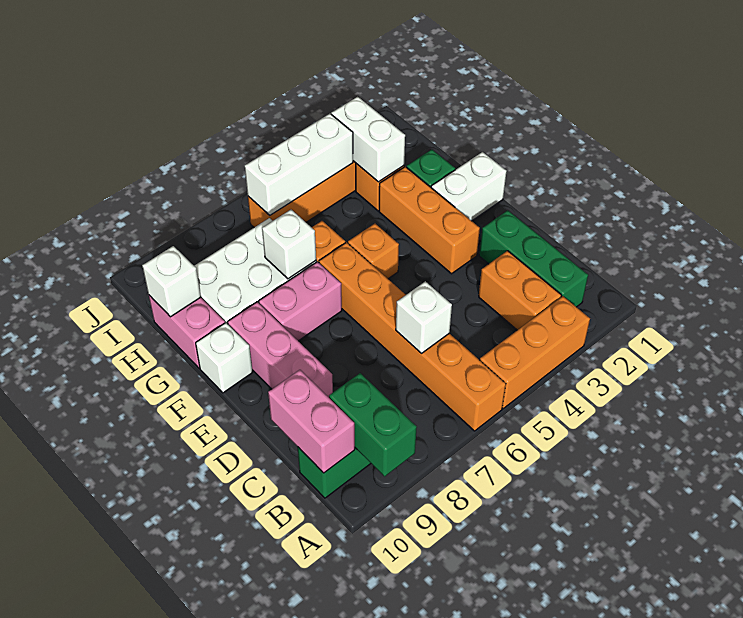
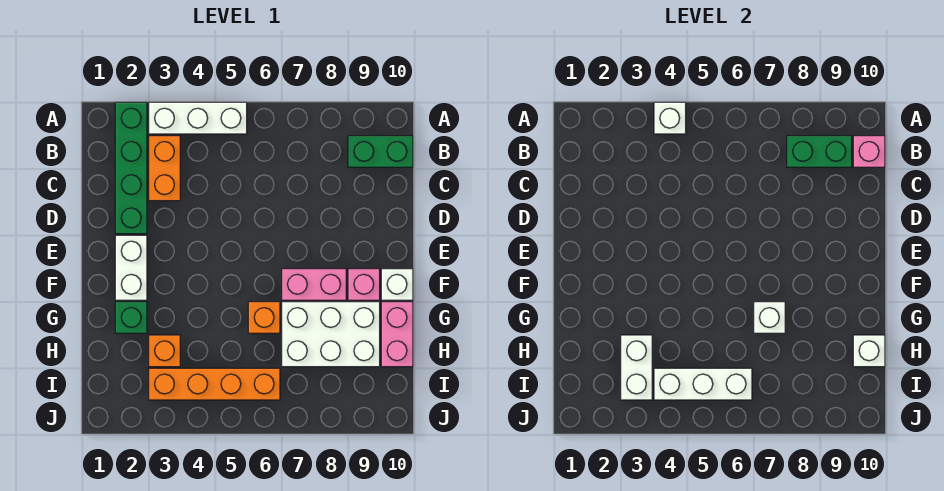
orange 1x3 brick [480,296,590,409] -> white 1x3 brick [149,102,247,134]
orange 1x6 brick [319,242,506,431] -> none
green 1x2 brick [329,373,417,476] -> green 1x2 brick turned to [787,136,852,167]
green 1x3 brick [479,210,588,307] -> green 1x4 brick [115,102,147,234]
pink 1x2 brick [268,370,355,473] -> pink 1x1 brick [853,136,885,167]
white 1x1 brick [396,281,452,353] -> white 1x1 brick moved to [654,102,686,134]
pink 1x3 brick [228,302,333,397] -> pink 1x1 brick [348,269,380,300]
orange 1x3 brick [379,167,480,274] -> none
white 1x2 brick [431,152,507,221] -> white 1x2 brick turned to [115,235,147,300]
orange 1x1 brick [348,224,399,279] -> none

